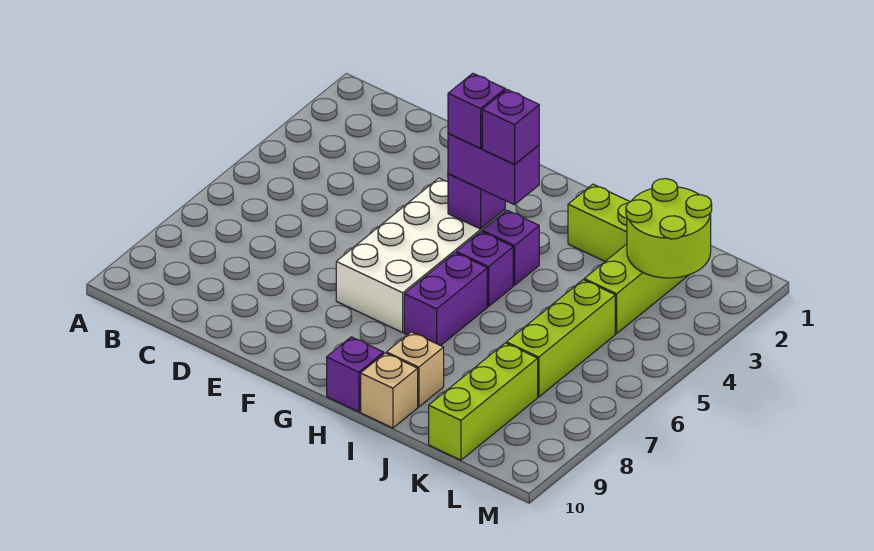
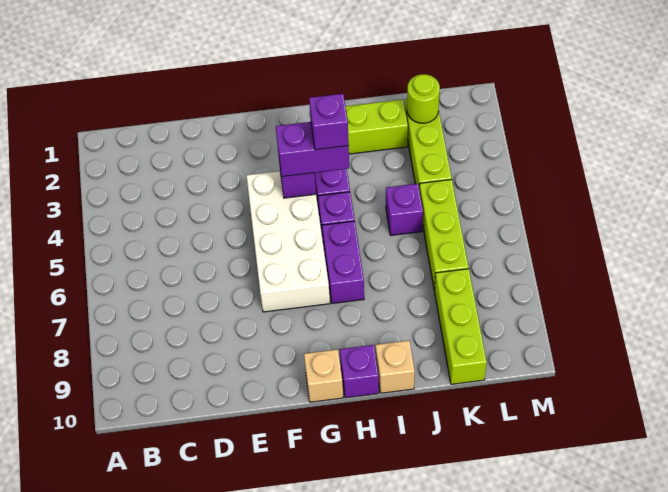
purple 1x1 brick [448,74,505,148] -> purple 1x1 brick moved to [386,184,423,235]
tan 1x1 brick [387,332,444,407] -> tan 1x1 brick moved to [304,349,343,402]
lime 2x2 round brick [626,179,712,278] -> lime 1x1 round brick [407,74,440,123]

